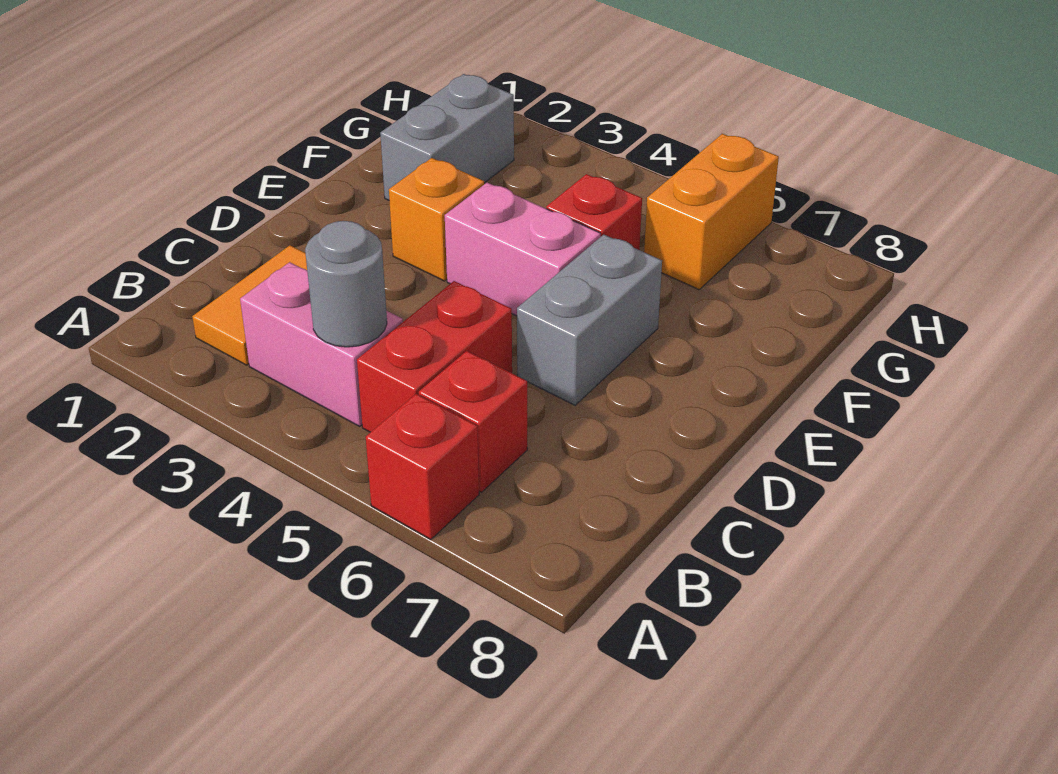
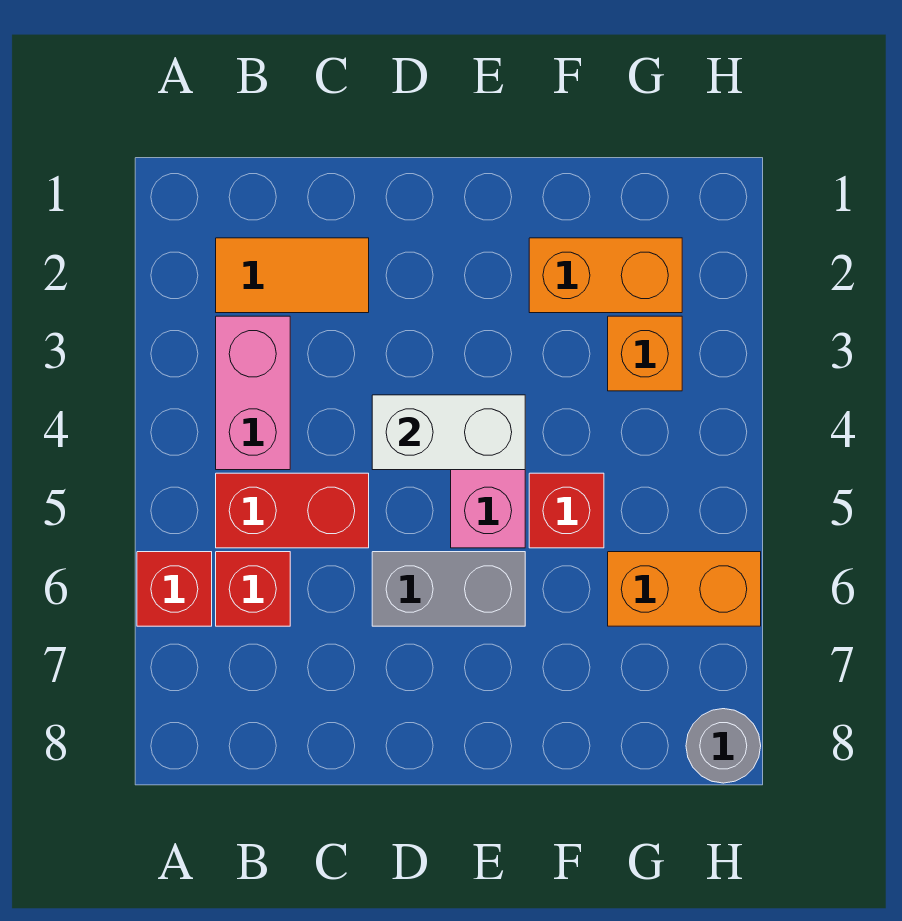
grey 1x1 round brick [305,221,387,347] -> grey 1x1 round brick moved to [686,709,761,783]
none -> white 1x2 brick [372,395,525,470]
orange 1x1 brick [389,158,484,281] -> orange 1x1 brick moved to [608,316,682,391]
grey 1x2 brick [380,74,514,200] -> orange 1x2 brick [529,238,682,313]

